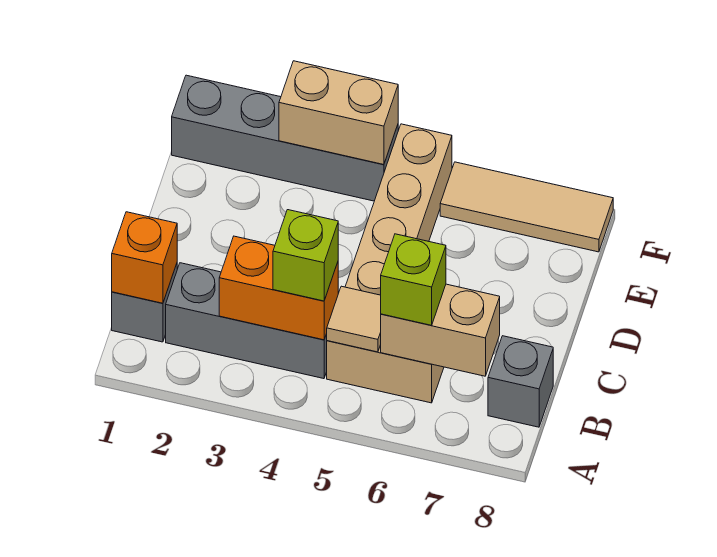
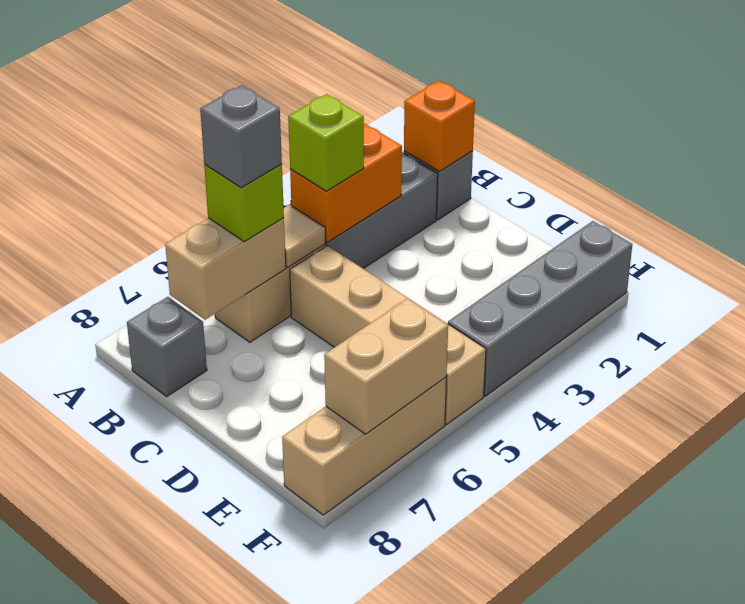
none -> grey 1x1 brick [200,85,282,188]
tan 1x2 brick [279,61,398,165] -> tan 1x2 brick moved to [324,299,448,434]
tan 1x3 tile [440,162,613,252] -> tan 1x3 brick [282,377,446,515]

